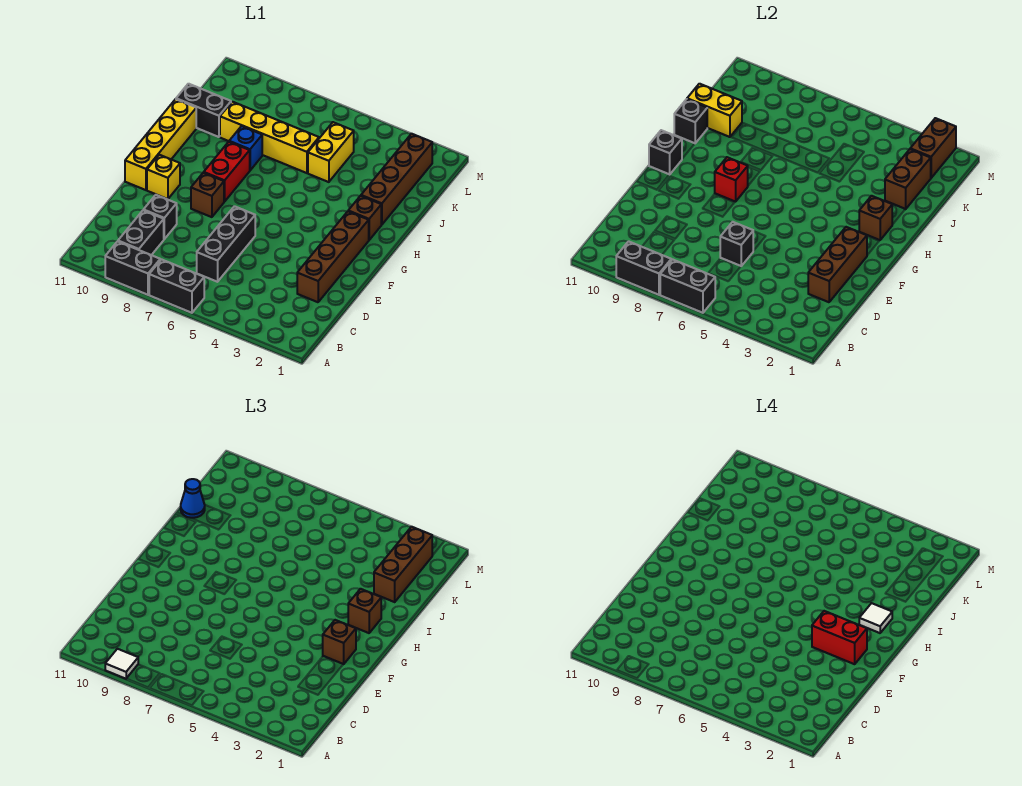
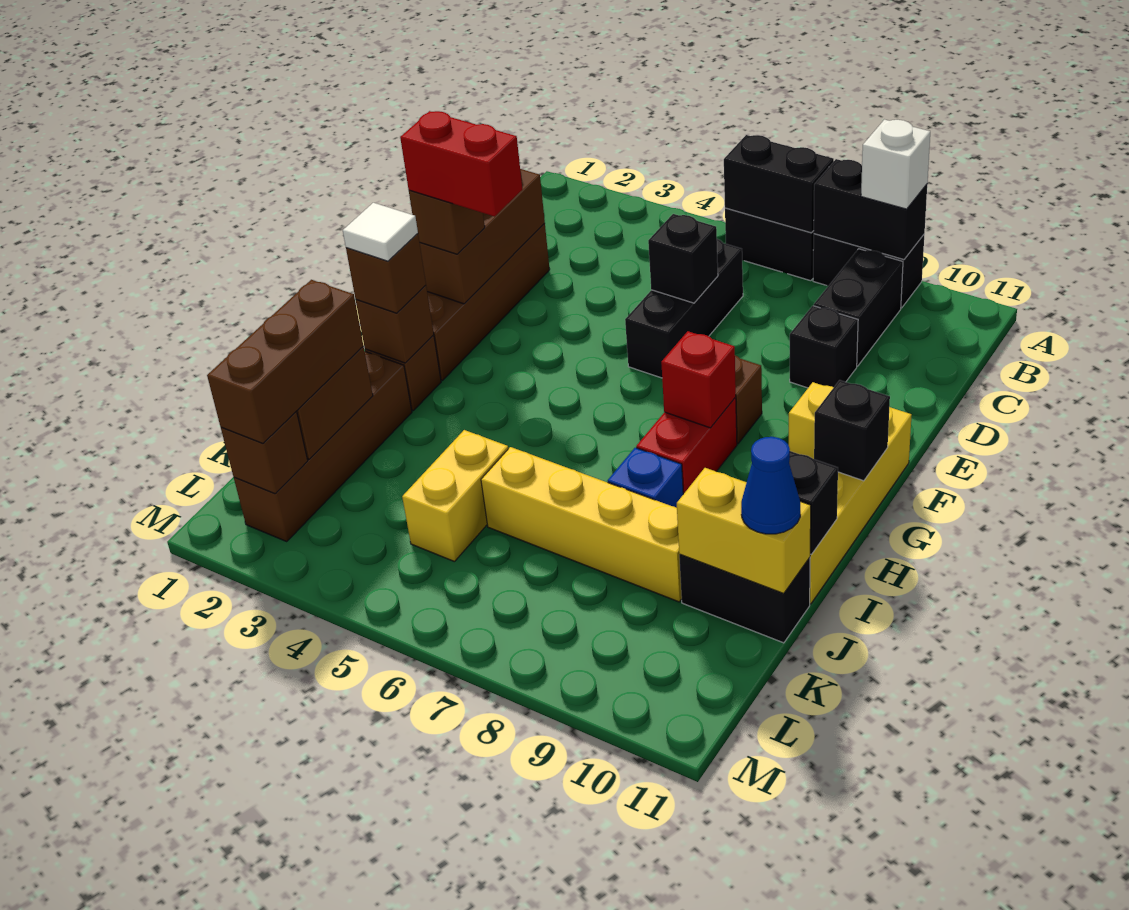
white 1x1 tile [105,649,138,679] -> white 1x1 brick [861,120,930,209]
brown 1x2 brick [910,118,956,178] -> brown 1x1 brick [221,412,308,494]

